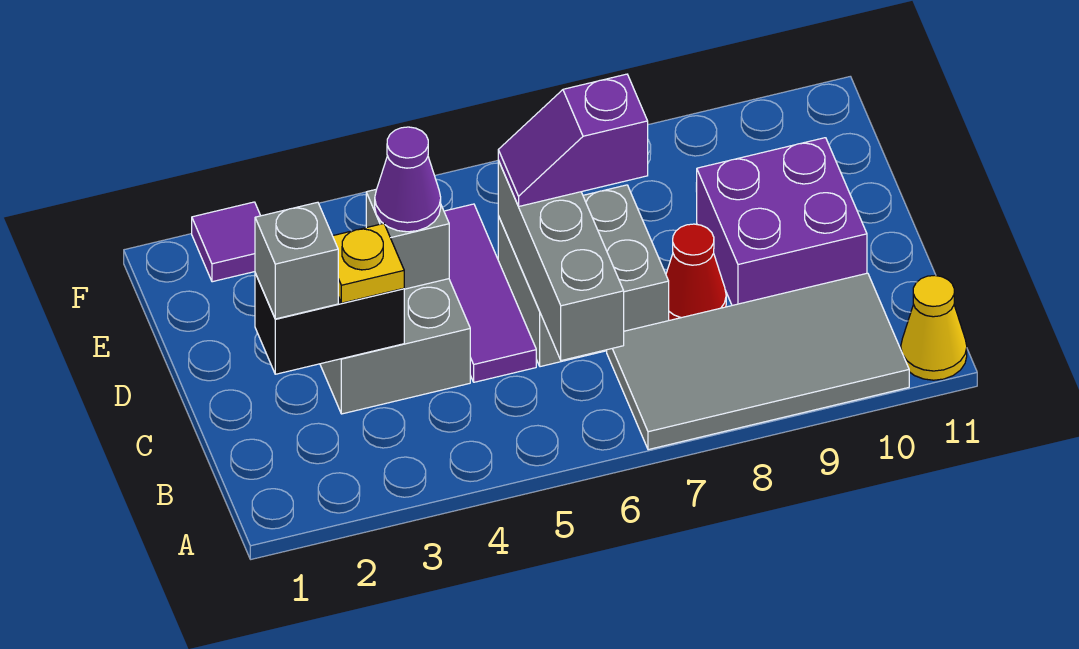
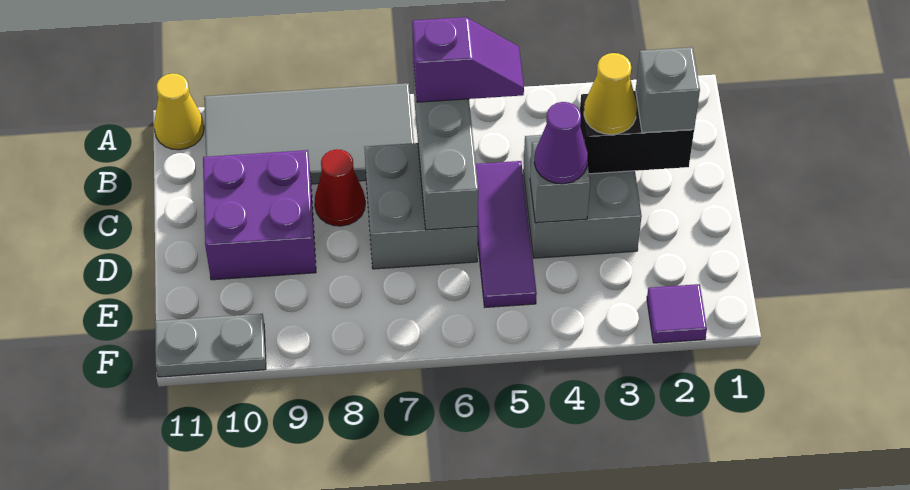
yellow 1x1 plate [333,224,404,303] -> yellow 1x1 cone [584,53,637,134]
purple 1x2 slope [498,74,648,206] -> purple 1x2 slope moved to [412,17,524,102]
none -> grey 1x2 plate [155,314,266,377]

